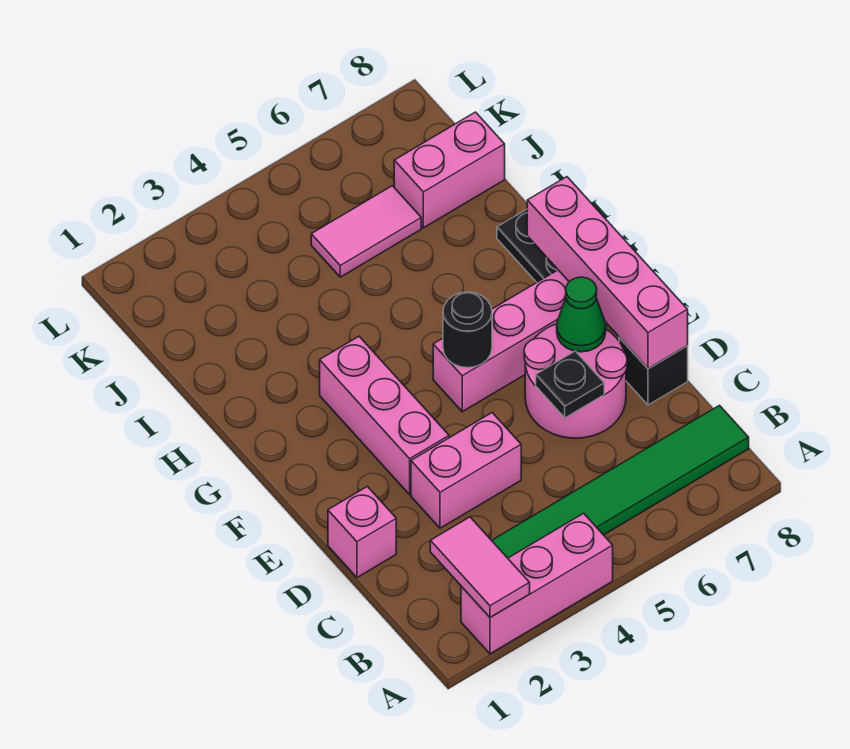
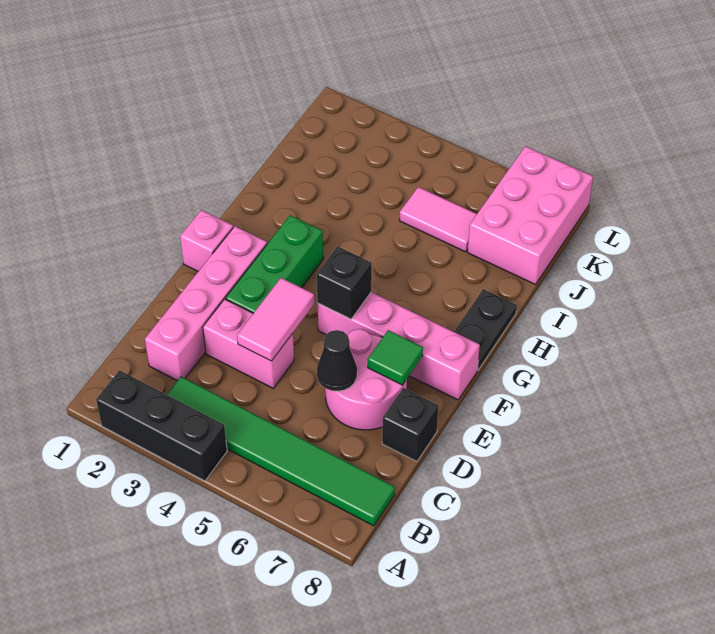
pink 1x3 brick [461,513,613,654] -> black 1x3 brick [96,370,227,481]
pink 1x2 tile [430,517,530,618] -> pink 1x2 tile moved to [237,278,315,361]
pink 1x1 brick [328,487,396,578] -> pink 1x1 brick moved to [180,210,233,271]
black 1x1 plate [536,351,604,418] -> black 1x1 cone [317,330,357,391]
pink 1x4 brick [527,177,688,369] -> pink 1x4 brick moved to [145,226,267,381]
pink 1x3 brick [320,337,449,494] -> green 1x3 brick [226,215,323,313]
green 1x1 cone [557,277,606,352] -> green 1x1 tile [368,330,423,385]
black 1x1 round brick [443,292,492,368] -> black 1x1 brick [317,246,372,319]
pink 1x2 brick [394,112,505,228] -> pink 2x3 brick [468,146,593,284]

